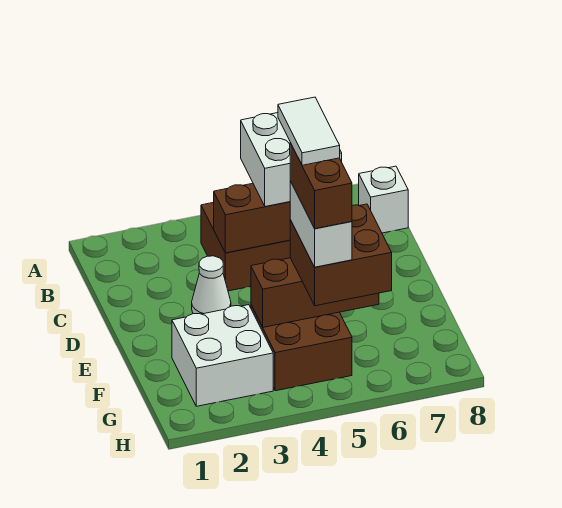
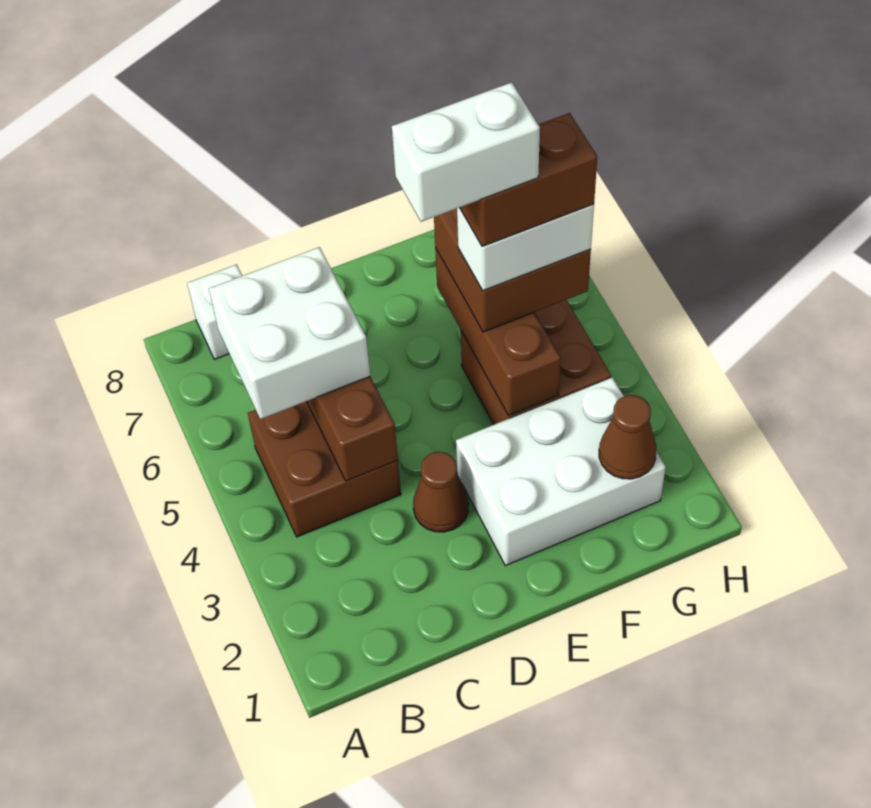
white 1x1 cone [192,256,231,314] -> brown 1x1 cone [413,452,469,532]
white 1x2 tile [278,97,340,165] -> white 1x2 brick [392,82,540,222]
white 2x2 brick [172,305,273,406] -> white 2x3 brick [456,377,666,566]
none -> brown 1x1 cone [599,395,656,479]

